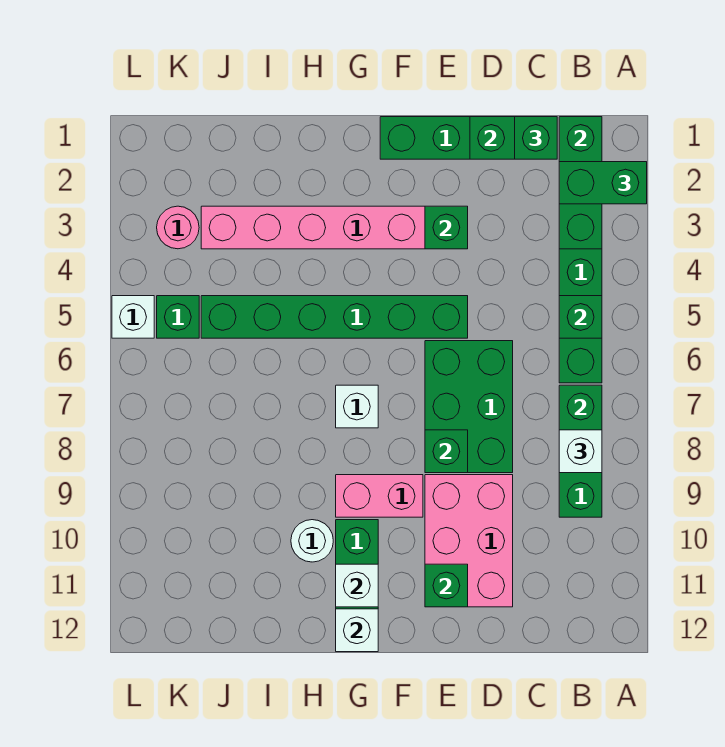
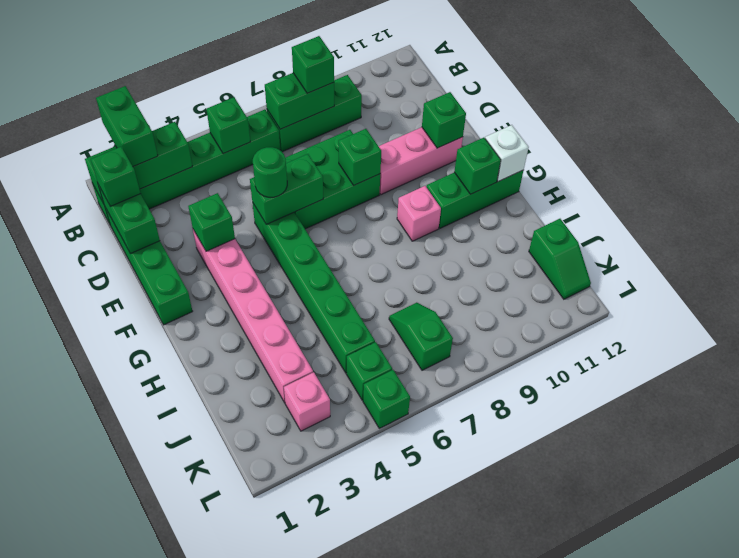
white 1x1 brick [559,430,602,473] -> green 1x1 brick [292,36,334,93]
pink 2x3 brick [425,475,513,607] -> pink 1x3 brick [379,127,463,195]
none -> green 1x2 brick [250,154,323,225]
none -> green 1x1 round brick [253,147,287,197]
pink 1x2 brick [336,475,423,517] -> pink 1x1 brick [397,186,441,241]
white 1x1 brick [336,385,378,428] -> none
white 1x1 brick [336,564,378,607] -> green 1x1 brick [454,138,501,194]
white 1x1 round brick [291,520,333,562] -> none
none -> green 1x2 slope [389,303,453,370]
none -> green 1x2 slope [529,219,591,299]
pink 1x1 round brick [157,206,199,249] -> pink 1x1 brick [284,372,330,431]
white 1x1 brick [112,296,154,338] -> green 1x1 brick [363,370,410,428]

